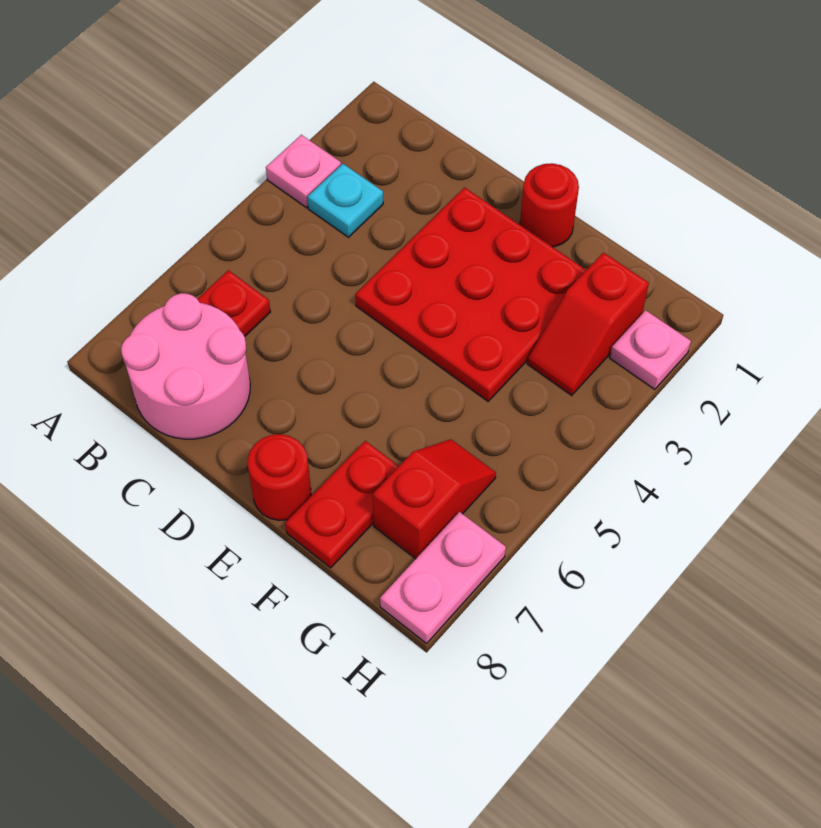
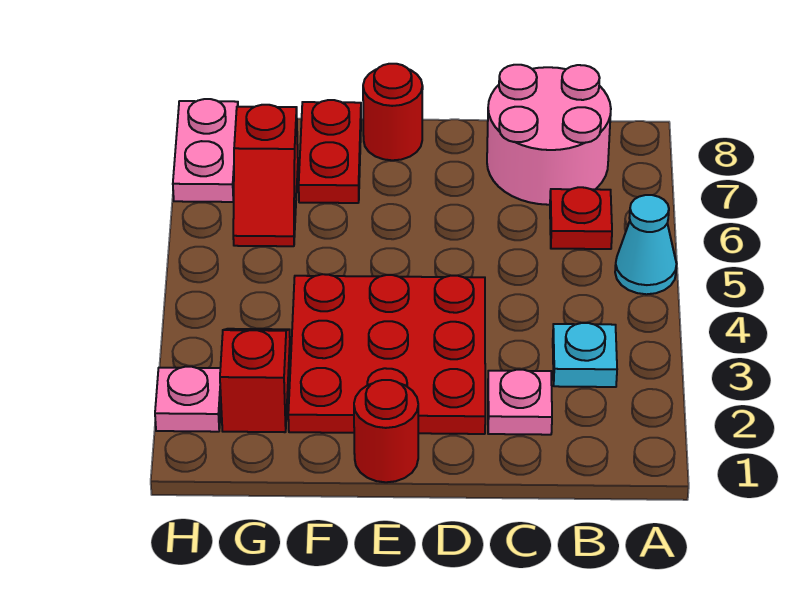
pink 1x1 plate [266,135,341,208] -> pink 1x1 plate moved to [488,370,552,435]
none -> cyan 1x1 cone [615,195,676,294]

